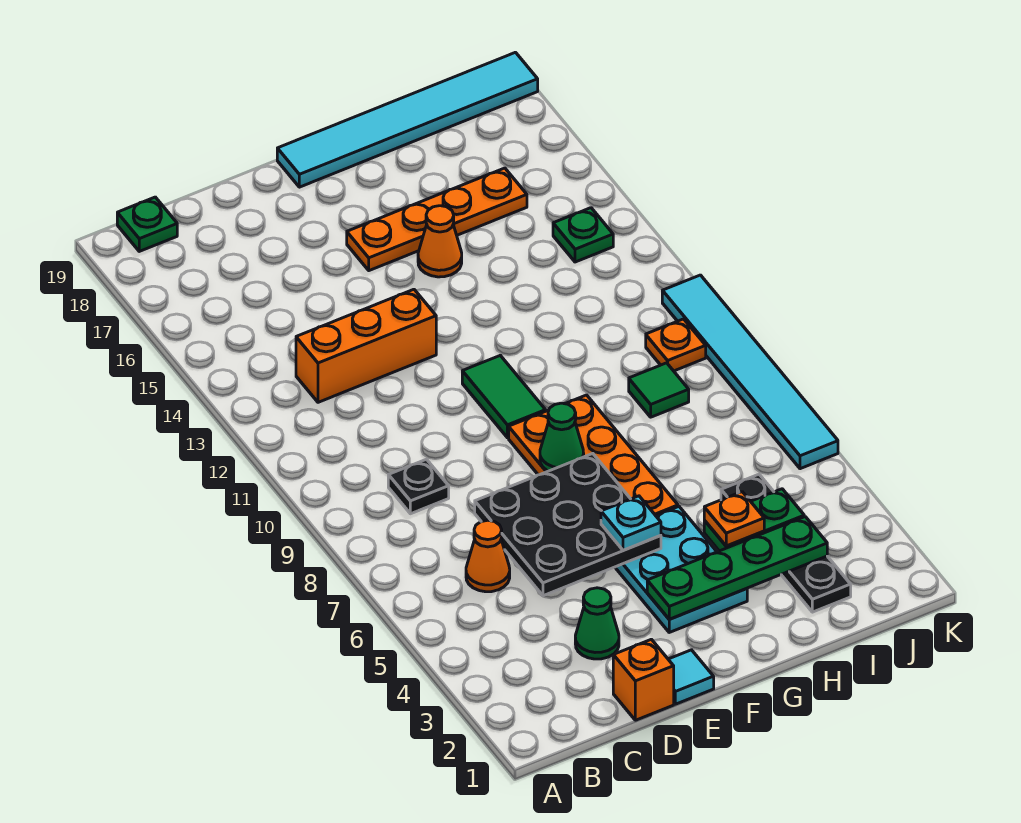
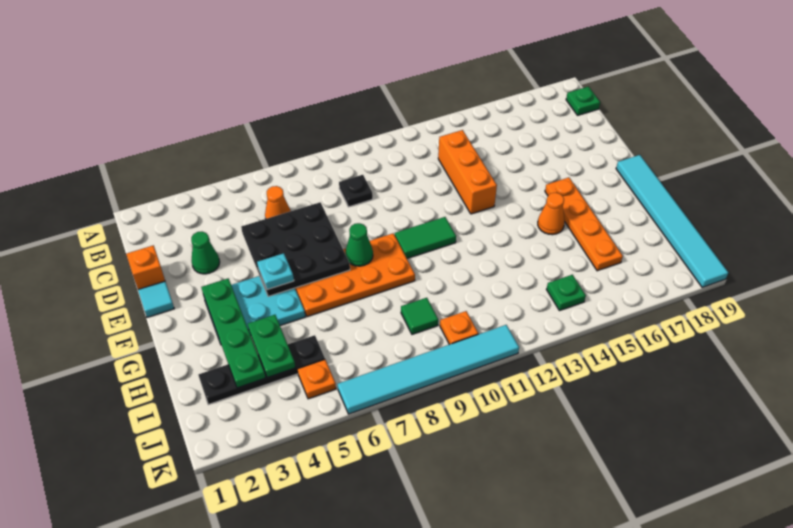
orange 1x1 plate [704,492,764,546] -> orange 1x1 plate moved to [298,360,336,399]

